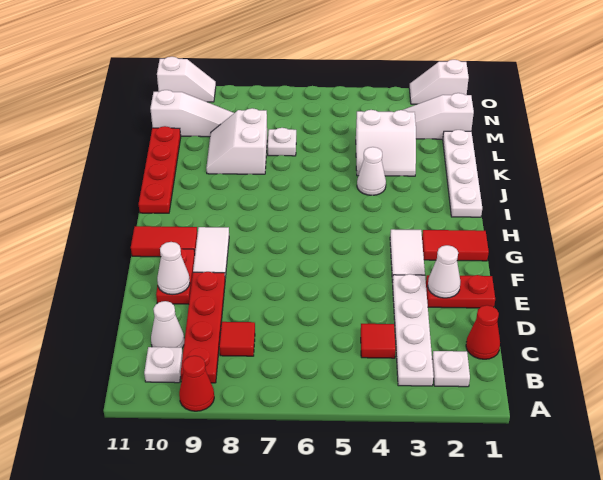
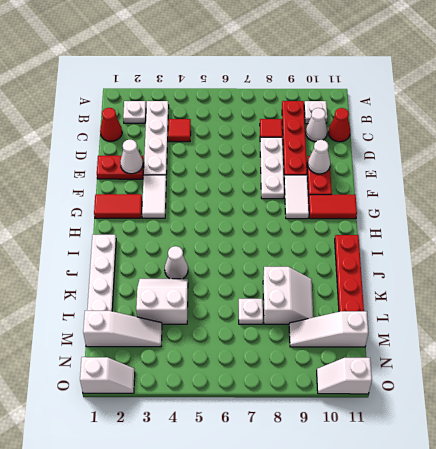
red 1x1 cone [179,356,214,411] -> red 1x1 cone moved to [328,108,350,142]
none -> white 1x3 plate [260,137,284,199]

